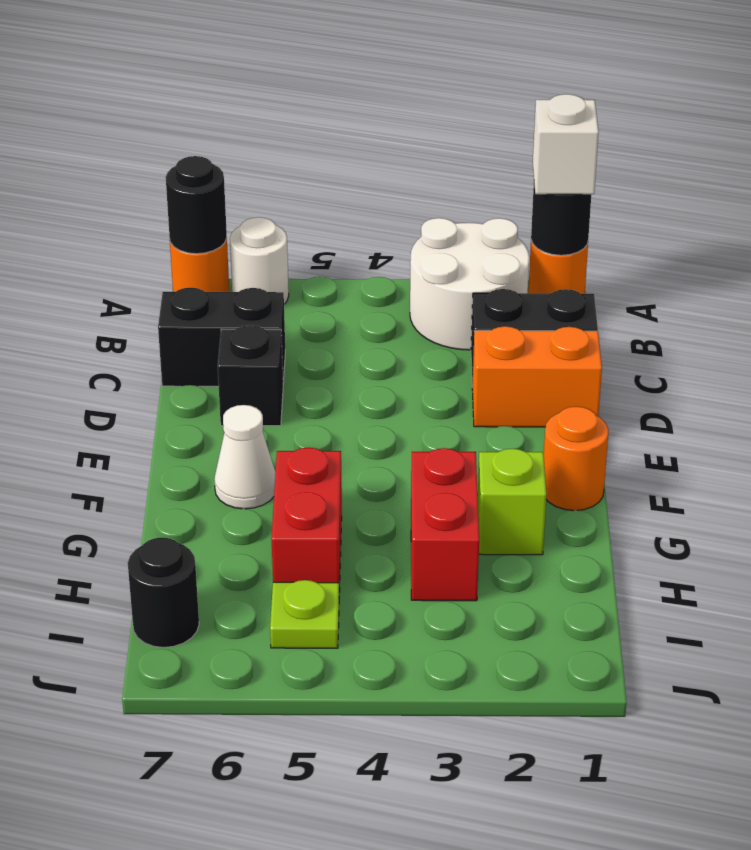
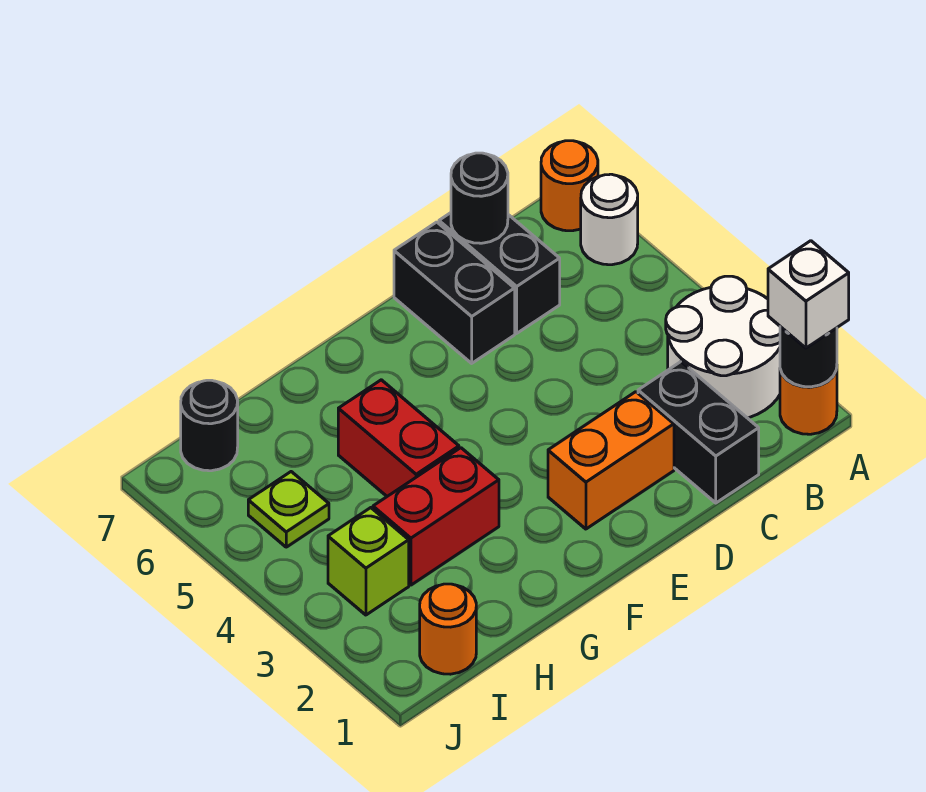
black 1x1 round brick [166,156,227,254] -> black 1x1 round brick moved to [451,153,508,243]
orange 1x2 brick [472,326,602,427] -> orange 1x2 brick turned to [548,392,674,529]
black 1x1 brick [218,325,283,426] -> black 1x2 brick [394,222,515,363]
orange 1x1 round brick [544,406,609,511] -> orange 1x1 round brick moved to [420,584,476,674]
white 1x1 cone [214,405,276,509] -> none
lime 1x1 brick [478,449,546,555] -> lime 1x1 brick moved to [328,508,409,615]
red 1x2 brick [272,448,342,592] -> red 1x2 brick turned to [338,380,459,496]

